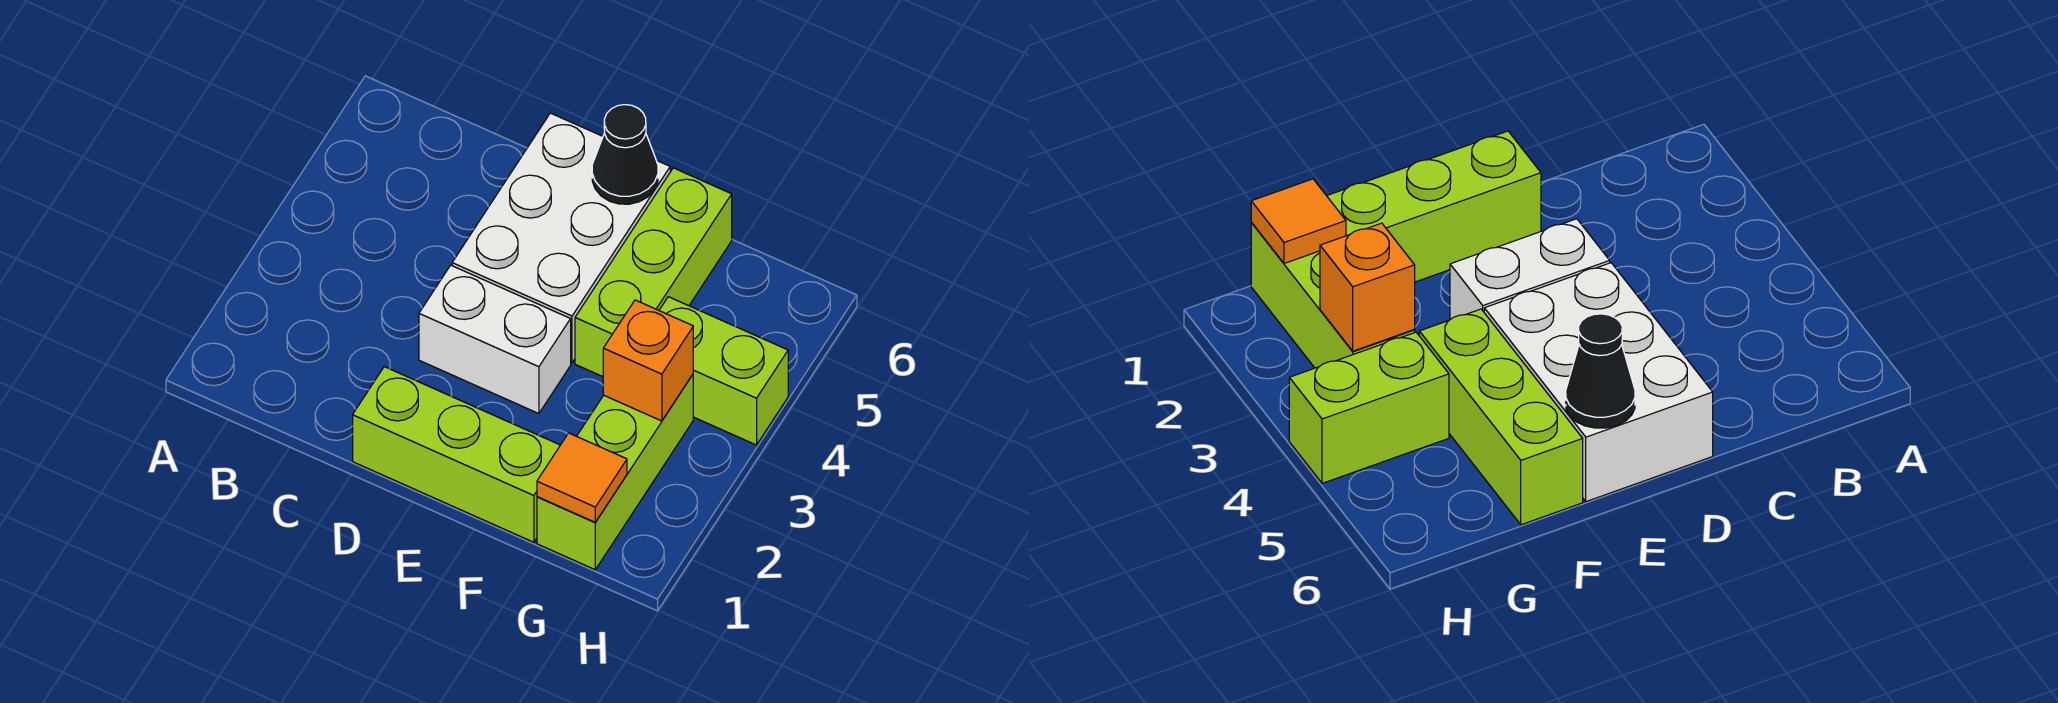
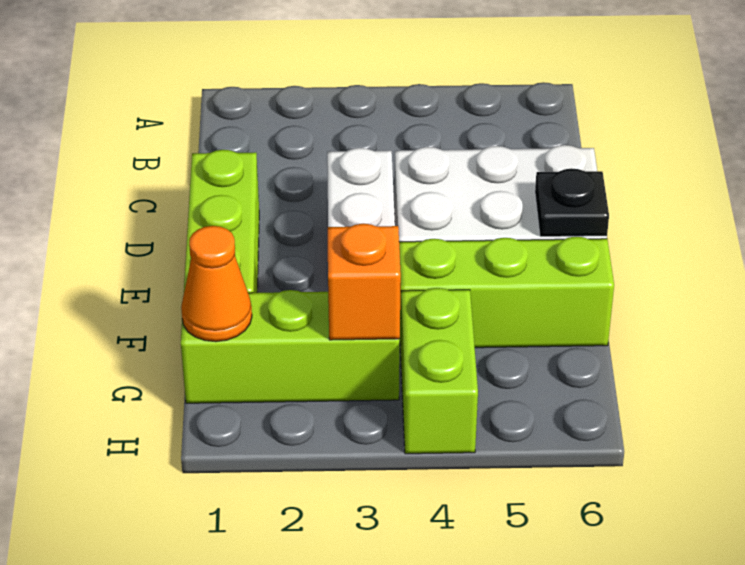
black 1x1 cone [592,105,658,204] -> black 1x1 plate [535,168,609,237]
orange 1x1 tile [537,433,627,522] -> orange 1x1 cone [181,226,252,342]

